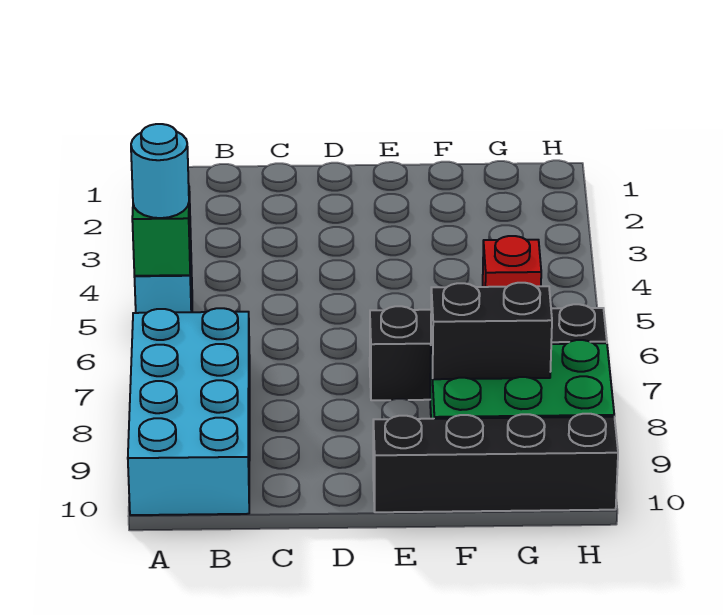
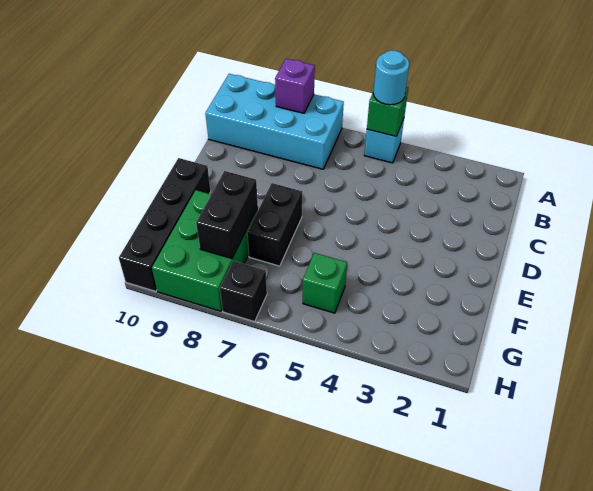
none -> purple 1x1 brick [275,59,315,113]
red 1x1 brick [483,236,541,287] -> green 1x1 brick [303,253,347,313]

